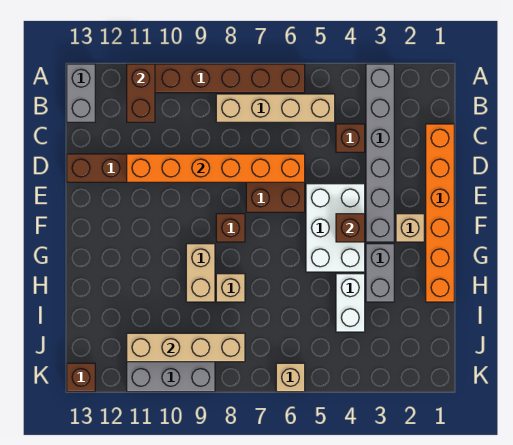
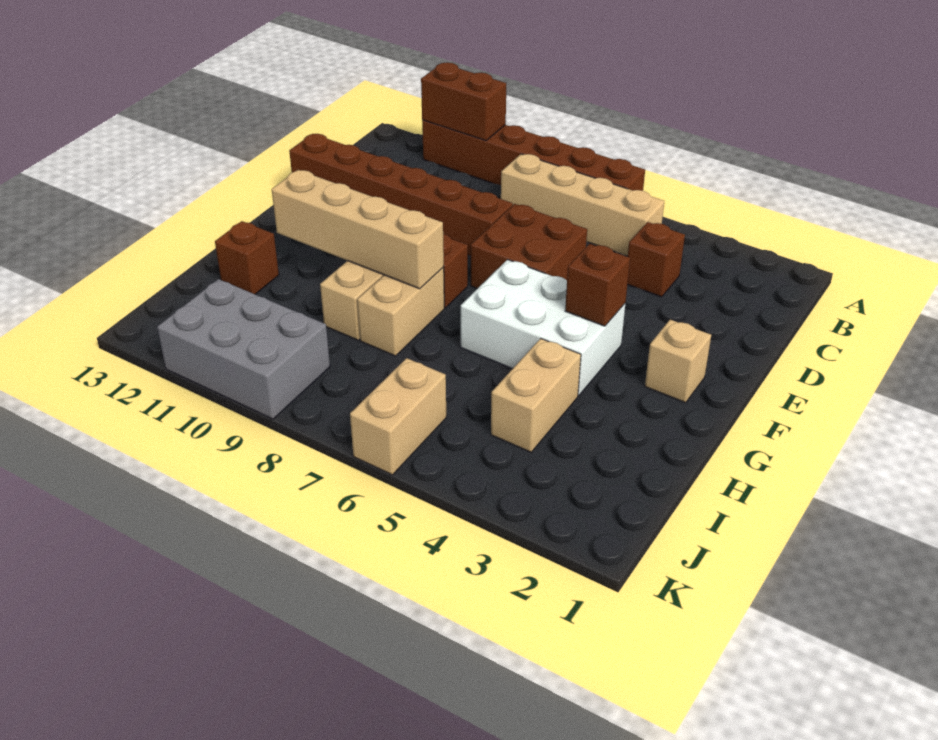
grey 1x6 brick [366,64,394,242] -> none
brown 1x2 brick [127,64,155,122] -> brown 1x2 brick turned to [421,62,506,141]
grey 1x2 brick [67,64,95,122] -> none
orange 1x6 brick [426,124,454,302] -> none
orange 1x6 brick [127,154,305,182] -> none
white 2x3 brick [306,184,365,272] -> white 2x3 brick turned to [461,260,625,396]
grey 1x2 brick [366,244,394,302] -> none
white 1x2 brick [336,274,365,332] -> tan 1x2 brick [491,338,581,452]
tan 1x1 brick [216,274,245,302] -> tan 1x2 brick [357,267,444,356]
tan 1x4 brick [127,333,245,362] -> tan 1x4 brick moved to [272,170,444,289]
tan 1x1 brick [276,363,305,392] -> tan 1x2 brick [350,358,446,475]
brown 1x1 brick [67,363,95,392] -> brown 1x1 brick moved to [215,221,279,294]

